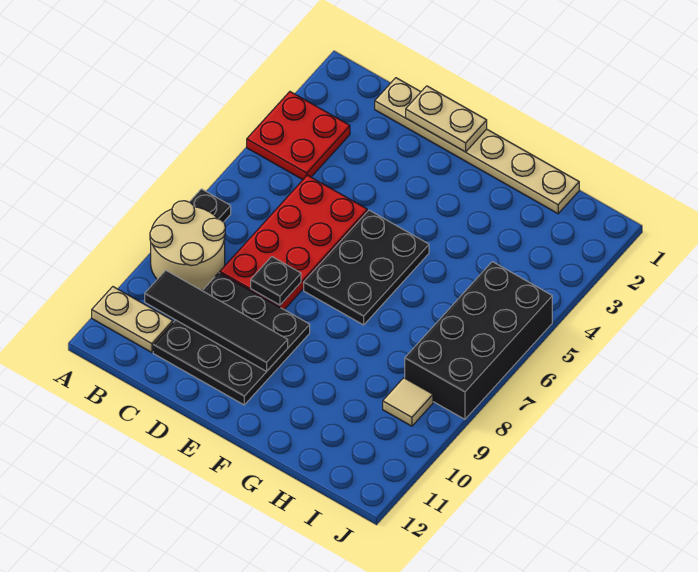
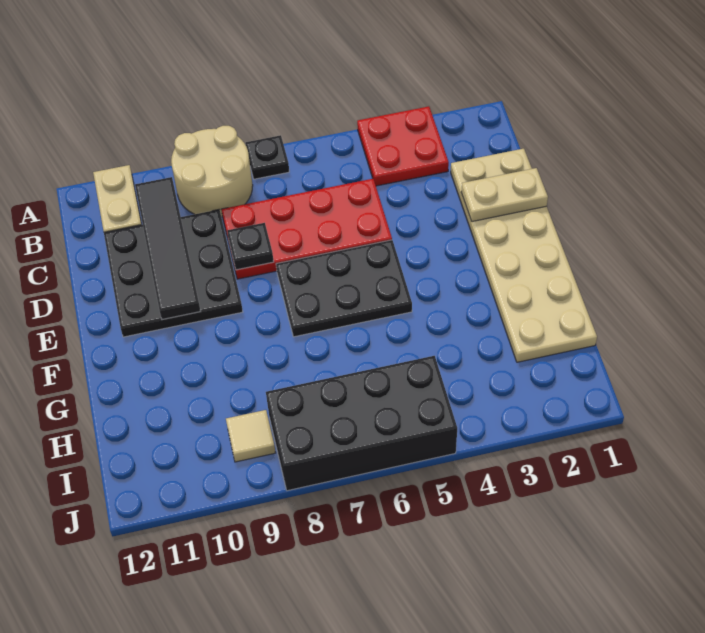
tan 1x6 plate [375,78,579,214] -> tan 2x6 plate [451,149,597,362]
tan 1x2 plate [406,86,487,152] -> tan 1x2 plate turned to [461,168,548,221]

